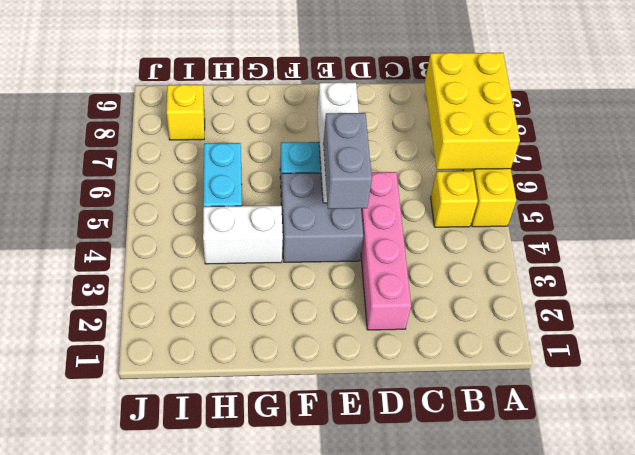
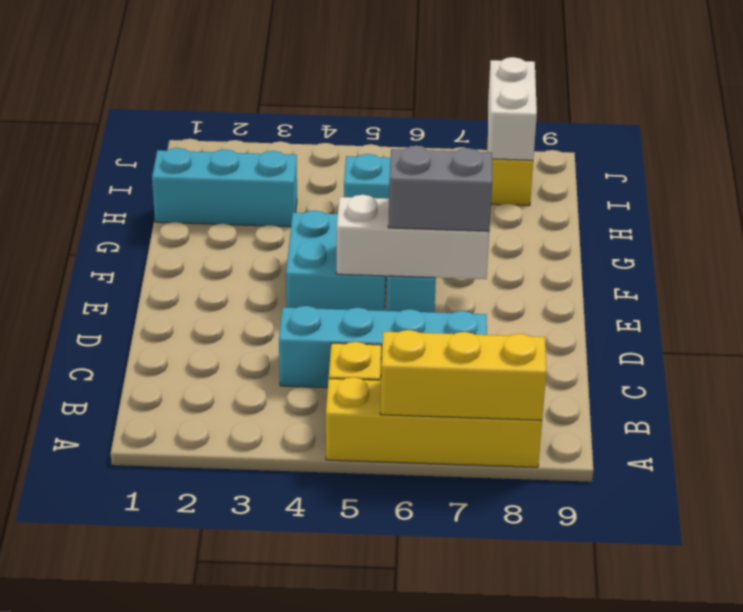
yellow 2x3 brick [425,52,520,170] -> yellow 1x3 brick [380,330,546,420]
none -> cyan 1x4 brick [279,306,487,388]
pink 1x4 brick [361,172,411,330] -> none
grey 2x2 brick [281,173,363,262] -> cyan 2x2 brick [286,210,386,311]
grey 1x2 brick [323,113,372,209] -> grey 1x2 brick moved to [388,146,492,231]
white 1x2 brick [203,206,283,264] -> white 1x2 brick moved to [488,57,537,160]
none -> cyan 1x3 brick [152,148,297,227]

